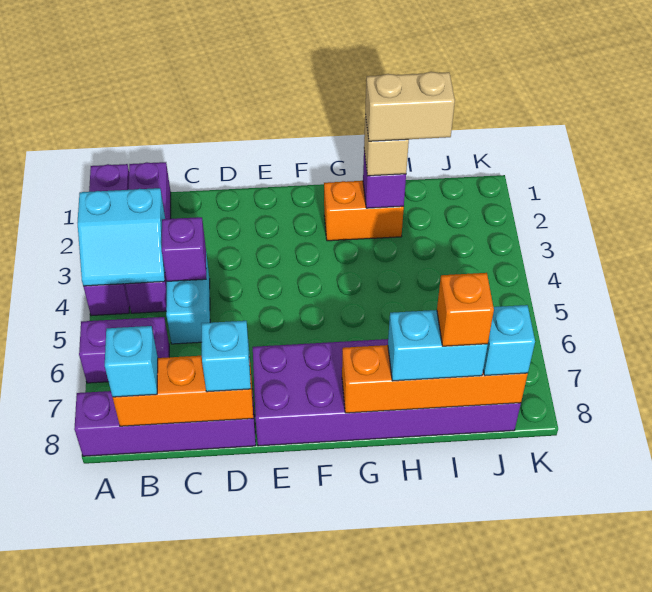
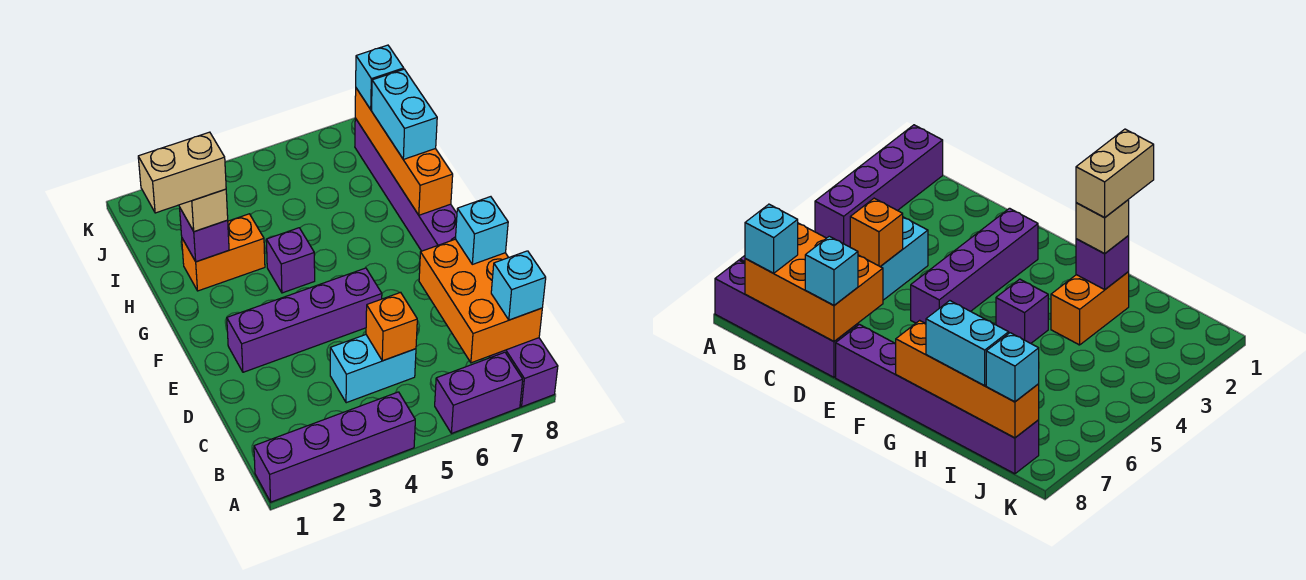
cyan 2x2 slope [77,188,165,286] -> none
purple 1x2 brick [79,317,169,383] -> purple 1x2 brick turned to [435,352,523,434]
purple 1x4 brick [125,162,171,313] -> purple 1x4 brick moved to [227,268,382,372]
orange 1x3 brick [113,355,253,426] -> orange 2x3 brick [419,239,542,363]
purple 1x1 brick [162,217,206,281] -> purple 1x1 brick moved to [266,228,315,293]
purple 2x6 brick [253,339,521,446] -> purple 1x6 brick [355,118,457,251]
orange 1x2 brick [324,181,404,241] -> orange 1x2 brick turned to [182,214,265,291]
tan 1x2 brick [365,72,455,141] -> tan 1x2 brick turned to [138,132,226,213]
orange 1x1 brick [437,273,494,346] -> orange 1x1 brick moved to [366,292,417,361]

